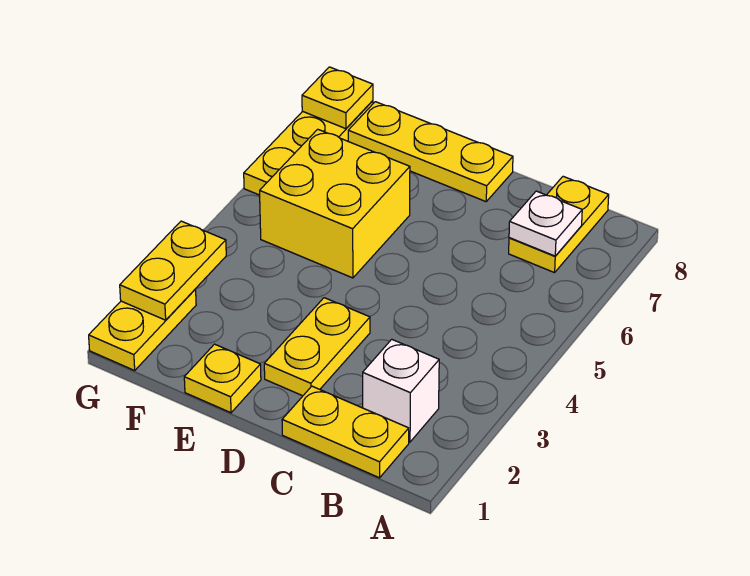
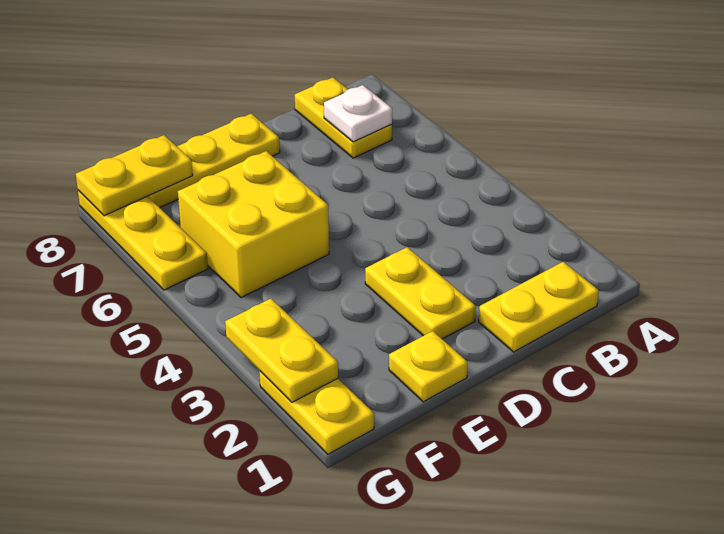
white 1x1 brick [363,339,439,442] -> none
yellow 1x1 plate [302,67,373,129] -> yellow 1x2 plate [76,135,193,216]

